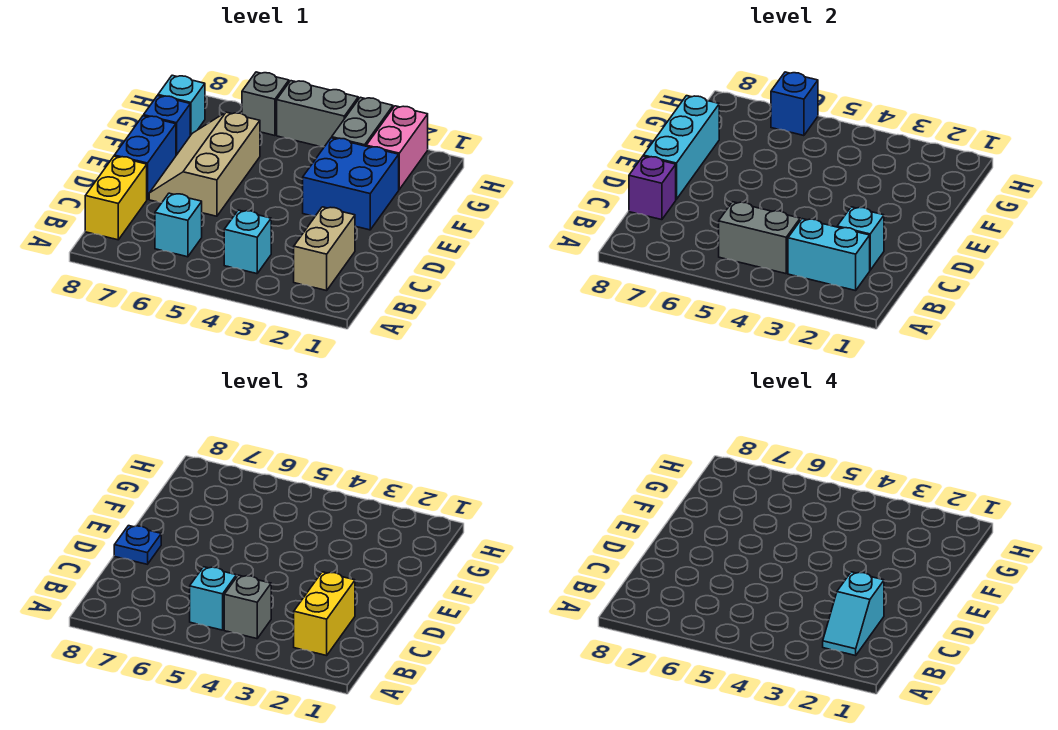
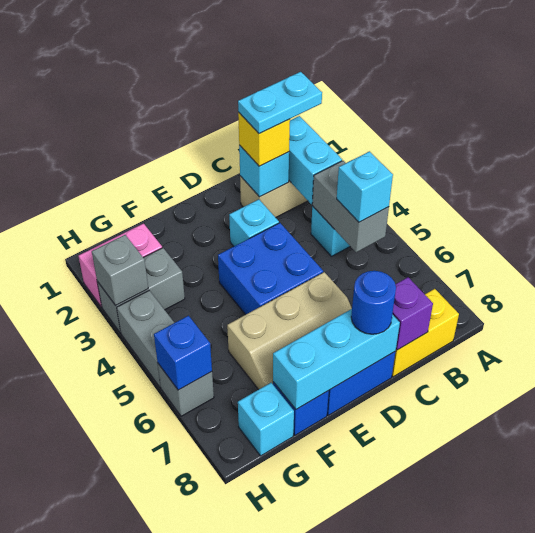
yellow 1x2 brick [294,572,355,656] -> yellow 1x1 brick [238,112,290,166]
cyan 1x2 slope [823,572,884,656] -> cyan 1x2 plate [238,72,322,133]
grey 1x1 brick [224,575,271,639] -> grey 1x1 brick moved to [92,235,148,306]
cyan 1x1 brick [155,193,202,257] -> cyan 1x1 brick moved to [229,199,279,246]
blue 1x1 plate [114,526,161,564] -> blue 1x1 round brick [351,271,396,334]
blue 2x2 brick [302,138,399,230] -> blue 2x2 brick moved to [218,223,323,315]

